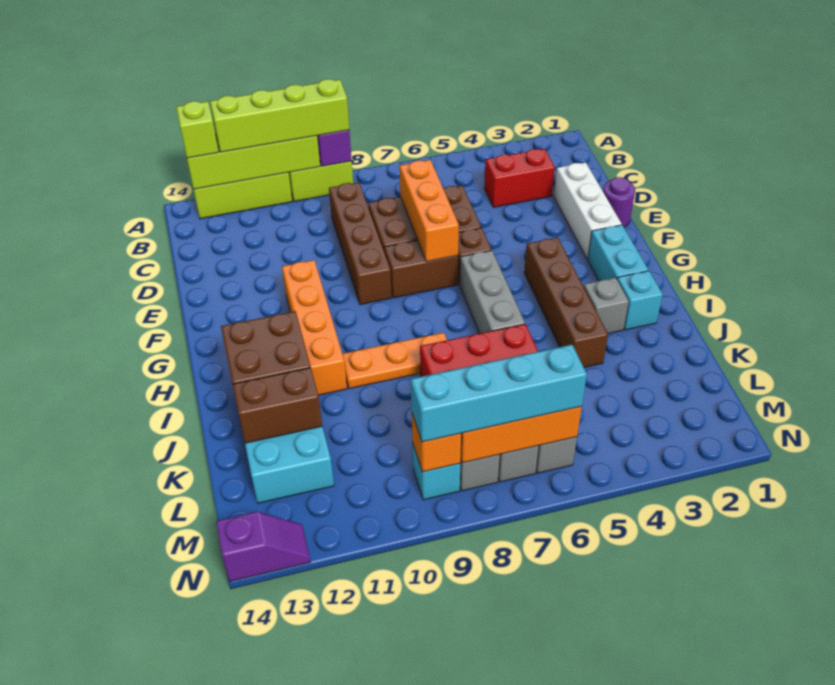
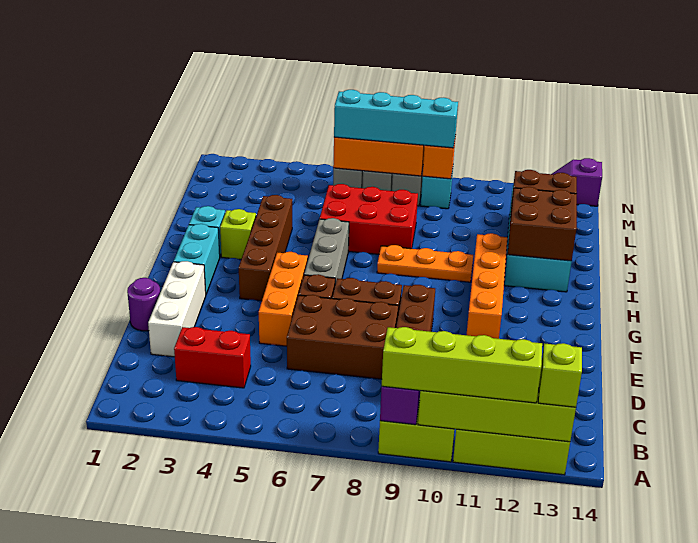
orange 1x3 brick [399,160,459,262] -> orange 1x3 brick moved to [259,252,308,346]
grey 1x1 brick [584,278,629,333] -> lime 1x1 brick [220,209,256,259]

